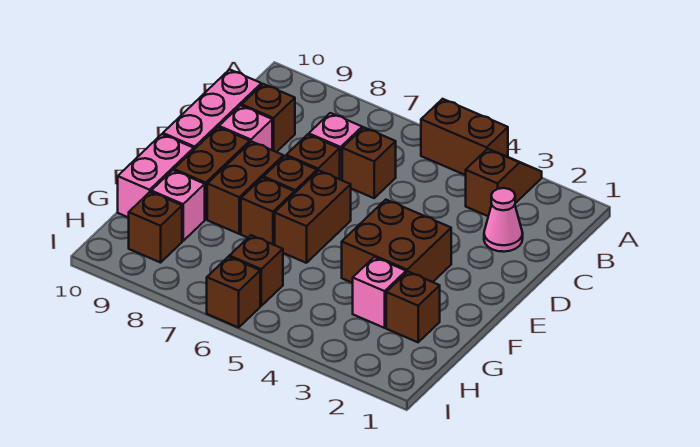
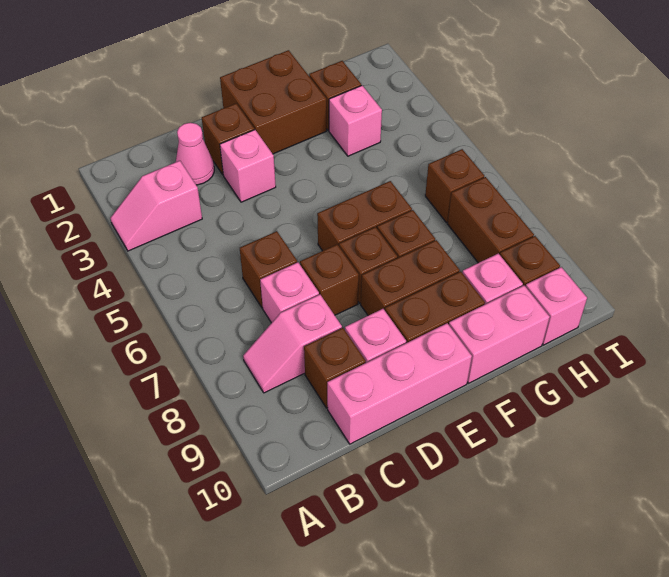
brown 1x2 slope [466,149,542,216] -> pink 1x2 slope [110,161,202,251]
brown 1x2 brick [421,99,508,175] -> brown 1x2 brick moved to [448,177,534,263]
none -> pink 1x2 slope [243,295,342,393]
none -> pink 1x1 brick [220,130,276,202]
brown 2x2 brick [342,200,451,283] -> brown 2x2 brick moved to [220,50,327,154]
none -> pink 1x1 brick [526,267,587,345]
brown 1x1 brick [207,257,260,327] -> brown 1x1 brick moved to [202,104,254,175]

